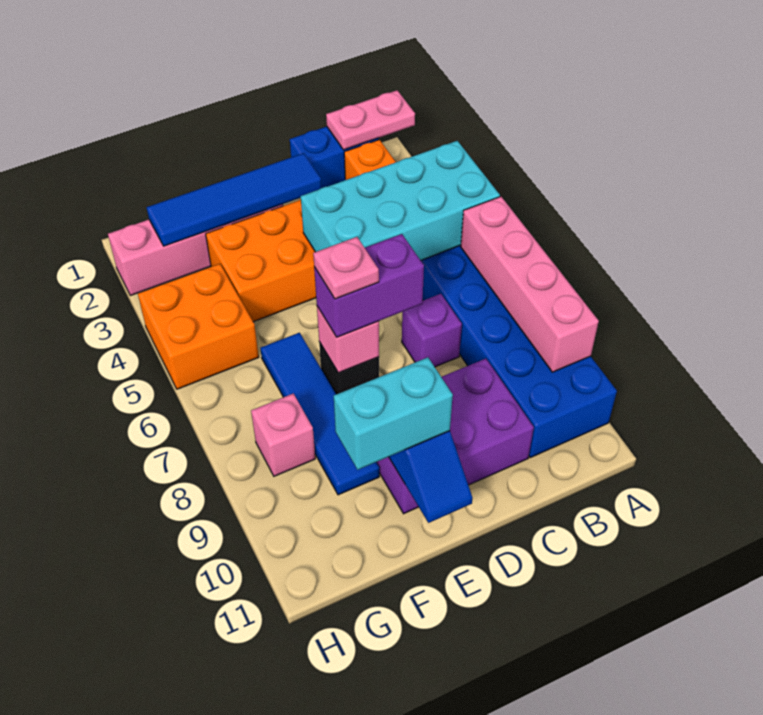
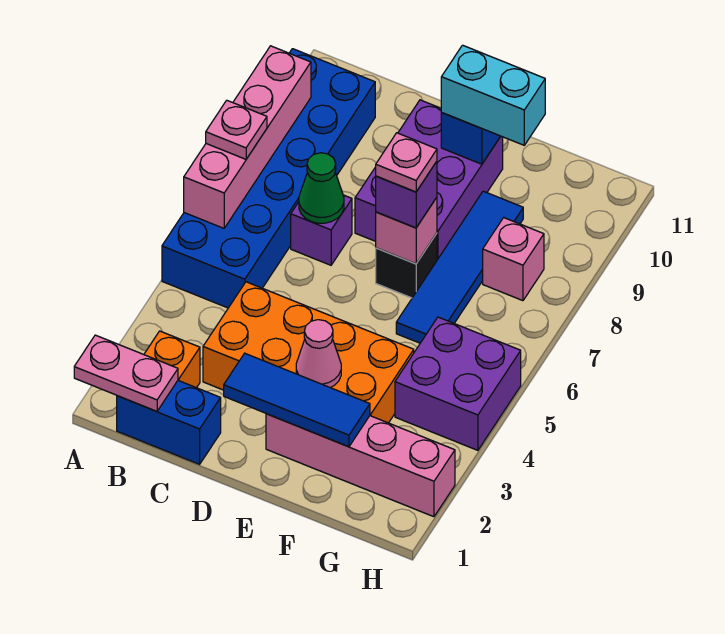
cyan 2x4 brick [301,141,500,260] -> none
none -> pink 1x1 plate [206,100,267,159]
none -> green 1x1 cone [299,153,344,223]
purple 2x3 brick [376,359,534,514] -> purple 2x3 brick turned to [355,100,503,260]
blue 1x4 tile [147,153,322,246] -> blue 1x3 tile [224,353,370,447]
purple 1x2 brick [314,234,424,337] -> purple 1x1 brick [376,162,437,228]
none -> pink 1x1 cone [296,320,341,388]
orange 2x2 brick [138,264,259,389] -> purple 2x2 brick [395,317,521,450]

